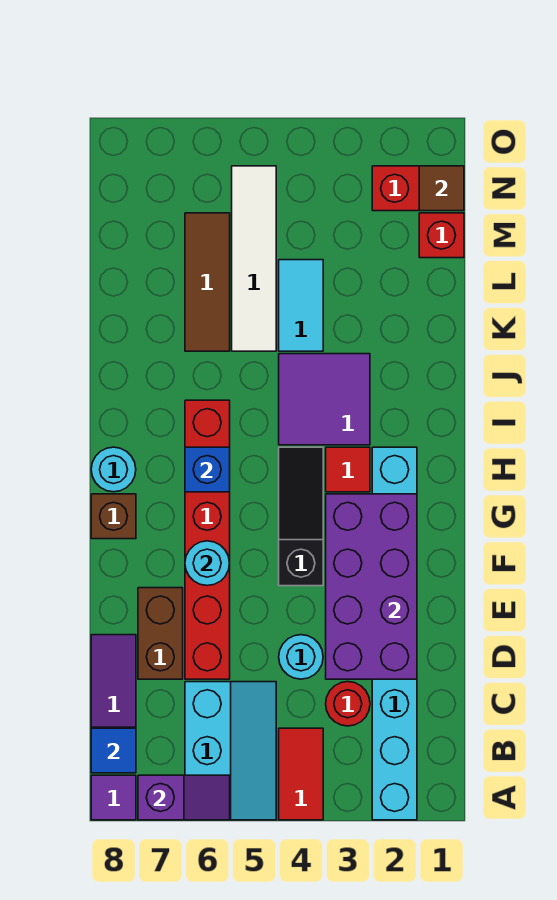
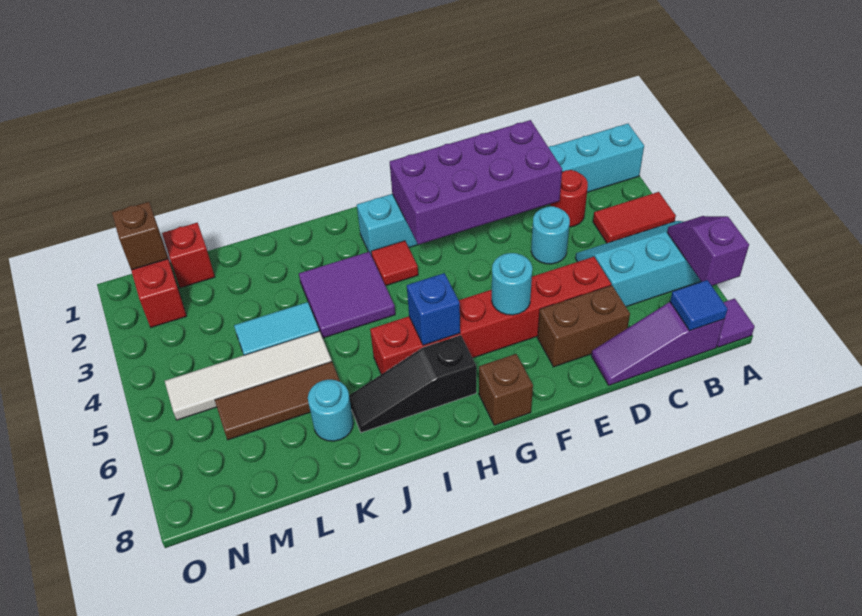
black 1x3 slope [279,447,323,586] -> black 1x3 slope moved to [349,335,476,433]
cyan 1x1 round brick [91,447,136,492] -> cyan 1x1 round brick moved to [308,380,354,441]
brown 1x1 tile [419,166,464,211] -> brown 1x1 brick [112,202,168,270]

